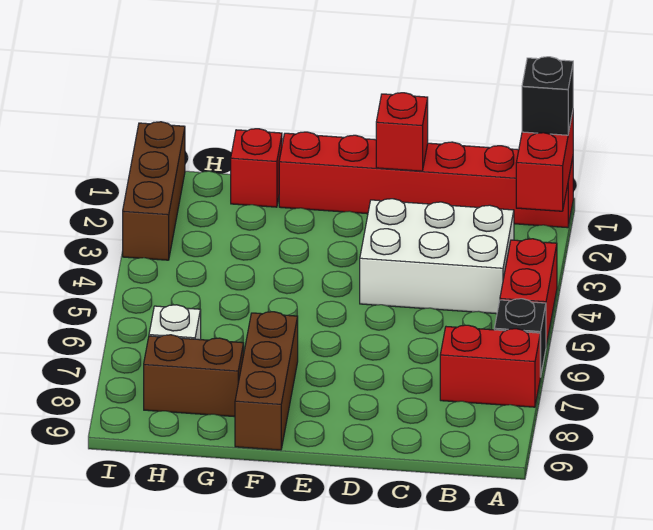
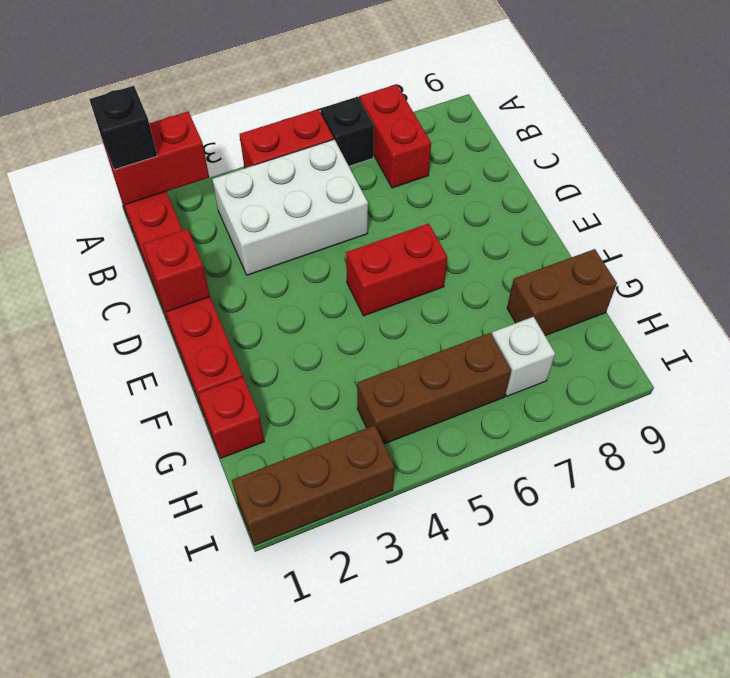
white 2x3 brick [360,199,514,314] -> white 2x3 brick turned to [212,140,368,275]
none -> red 1x2 brick [346,224,448,316]
brown 1x3 brick [235,312,298,450] -> brown 1x3 brick moved to [357,333,511,444]
brown 1x2 brick [144,335,244,417] -> brown 1x2 brick turned to [507,249,617,336]

